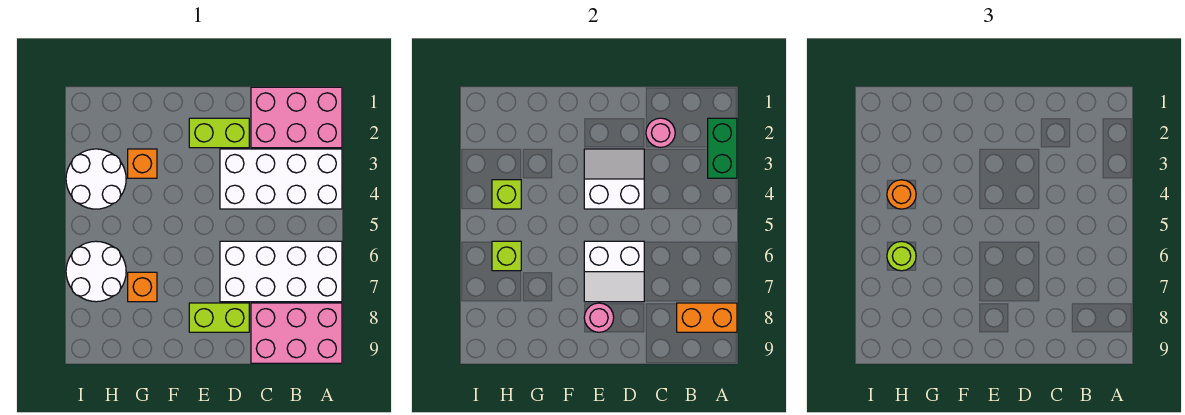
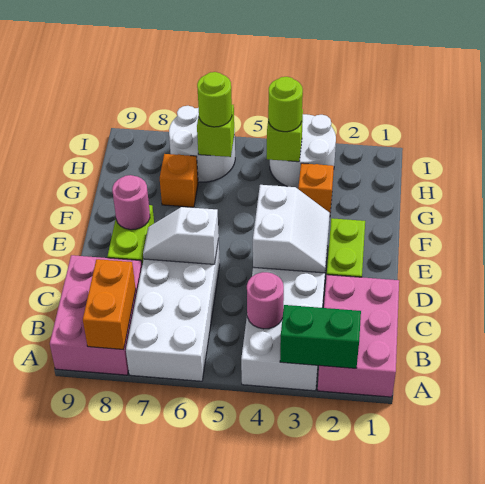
pink 1x1 round brick [646,118,675,147] -> pink 1x1 round brick moved to [247,272,284,329]
white 2x2 slope [584,241,644,302] -> white 1x2 slope [143,207,219,264]
orange 1x1 round brick [887,180,916,209] -> lime 1x1 round brick [268,77,303,132]

